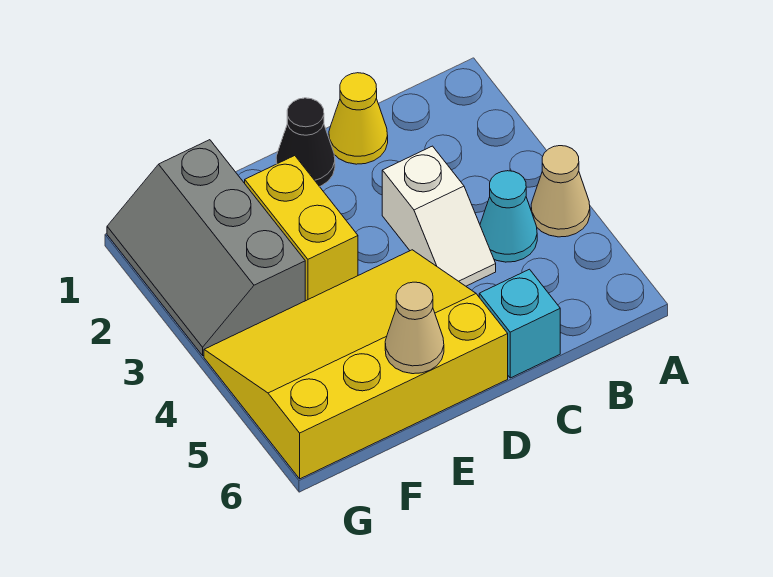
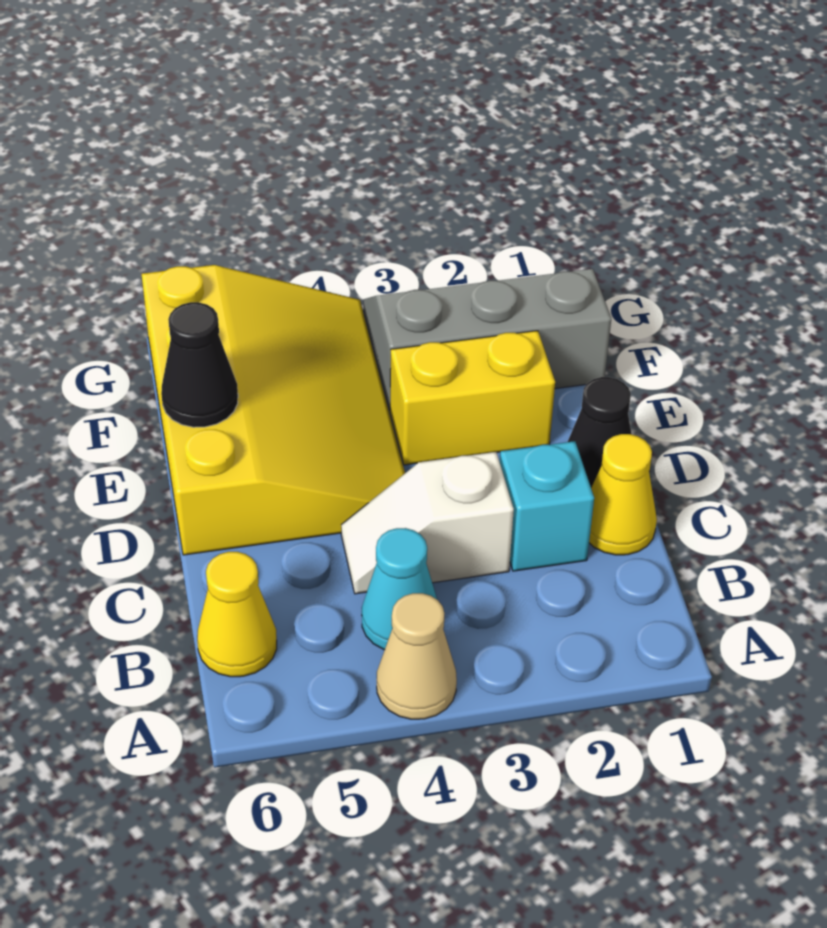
none -> yellow 1x1 cone [197,552,277,677]
cyan 1x1 brick [479,269,560,378] -> cyan 1x1 brick moved to [500,441,594,571]
tan 1x1 cone [385,282,444,374] -> black 1x1 cone [161,302,238,427]

